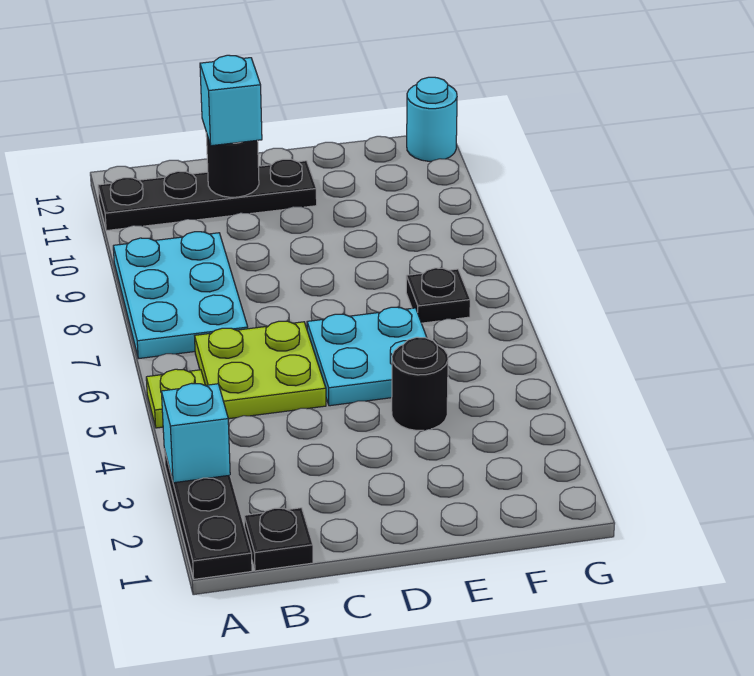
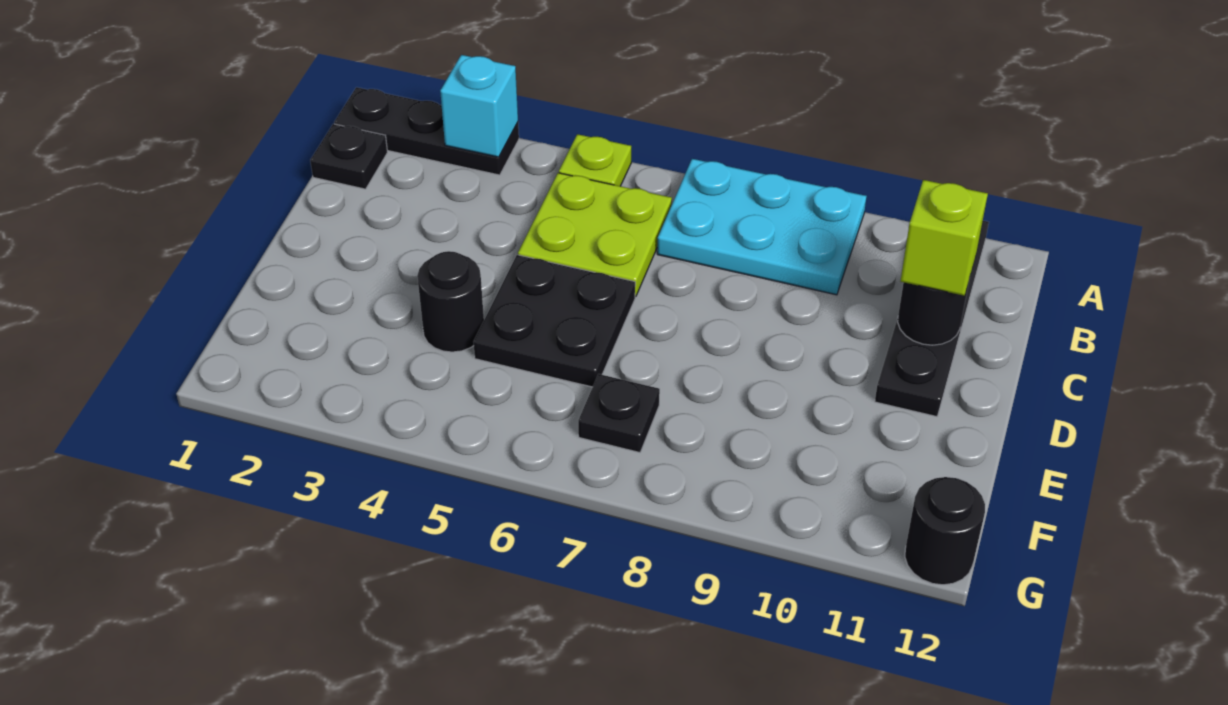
cyan 1x1 brick [200,55,262,146] -> lime 1x1 brick [901,180,988,296]
cyan 2x2 plate [307,307,427,406] -> black 2x2 plate [474,255,635,387]
cyan 1x1 round brick [407,77,457,161] -> black 1x1 round brick [905,477,985,585]

